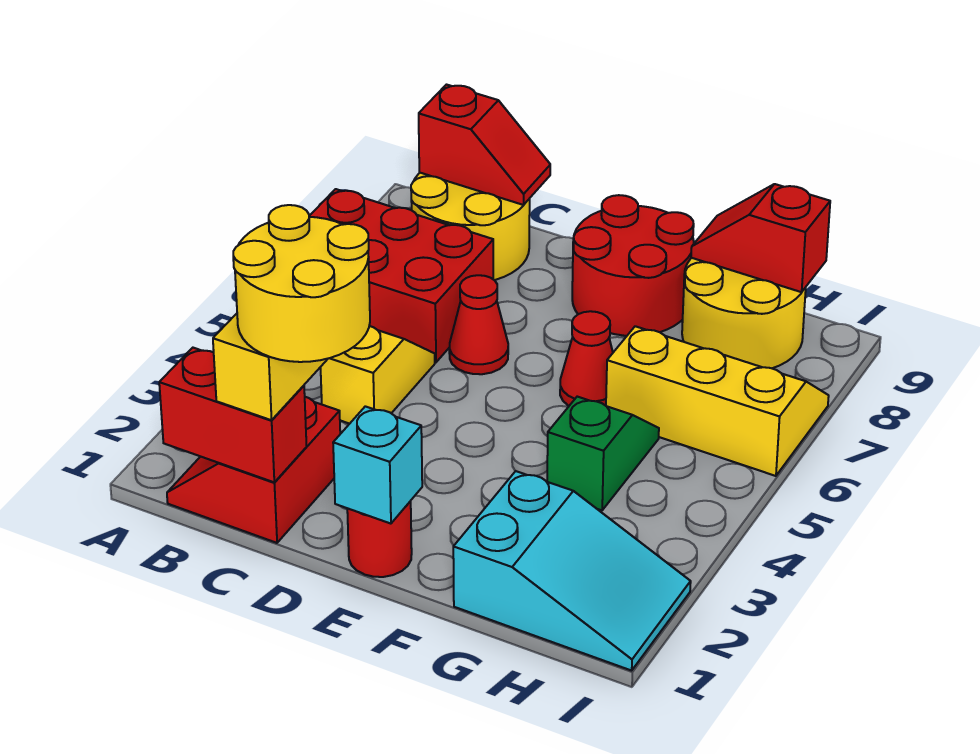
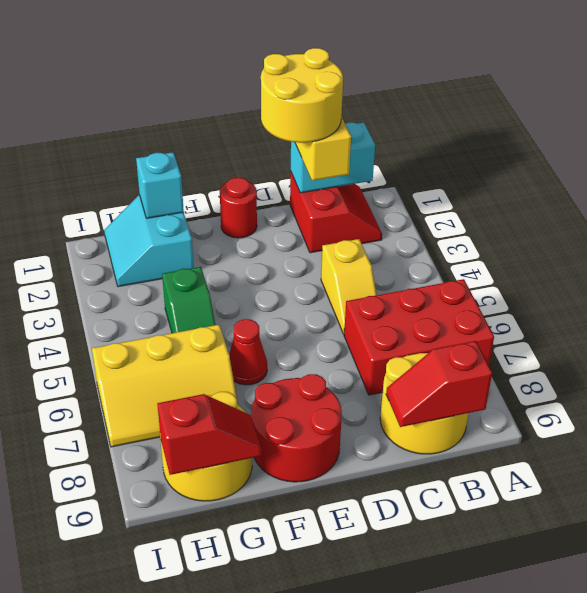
red 1x2 brick [159,348,307,482] -> cyan 1x2 brick [291,122,375,193]
red 1x1 cone [449,275,508,374] -> none
cyan 1x1 brick [333,406,422,524] -> cyan 1x1 brick moved to [136,152,184,218]
cyan 2x3 slope [453,471,691,671] -> cyan 2x2 slope [104,195,194,287]

